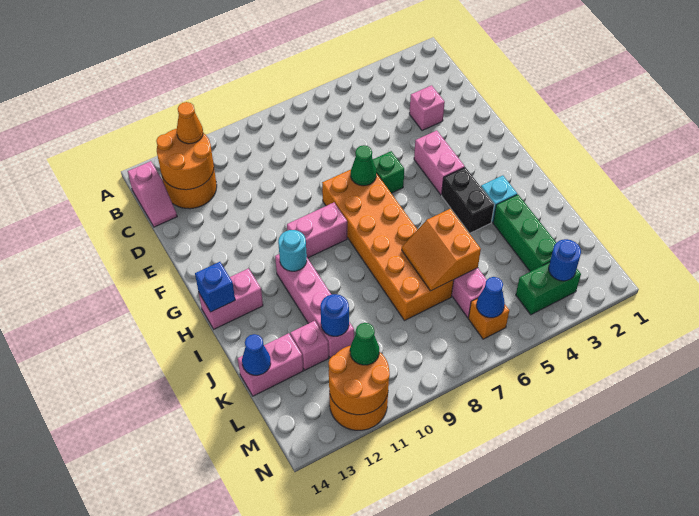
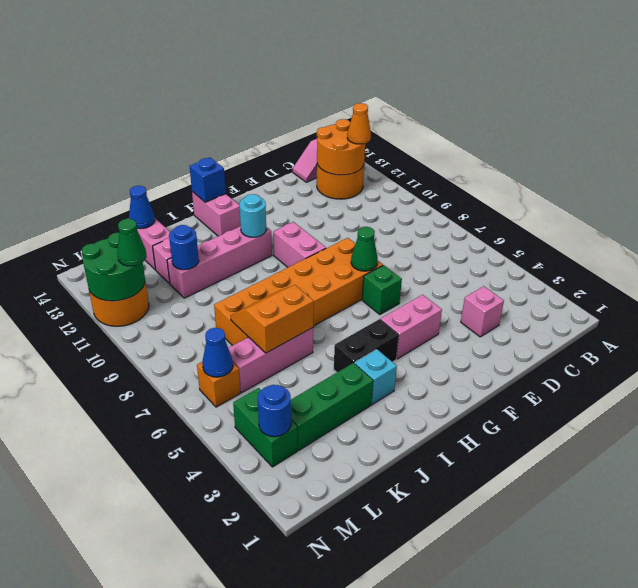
orange 2x2 round brick [329,346,390,415] -> green 2x2 round brick [82,233,145,301]

